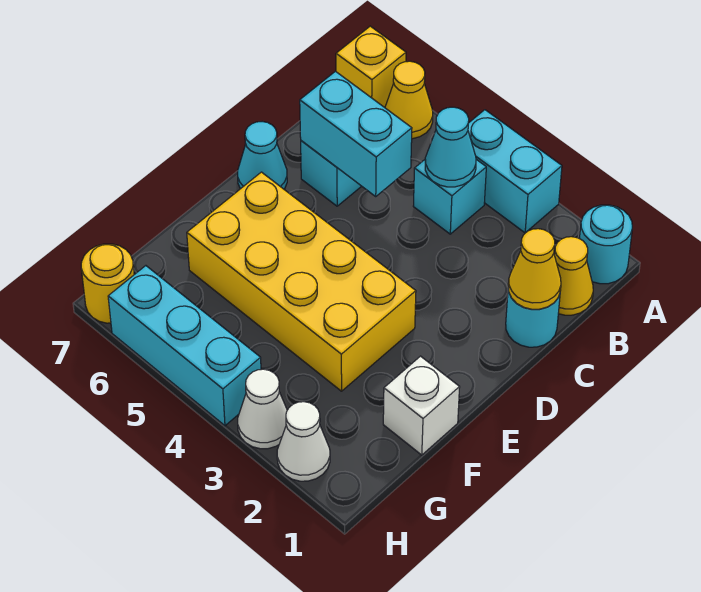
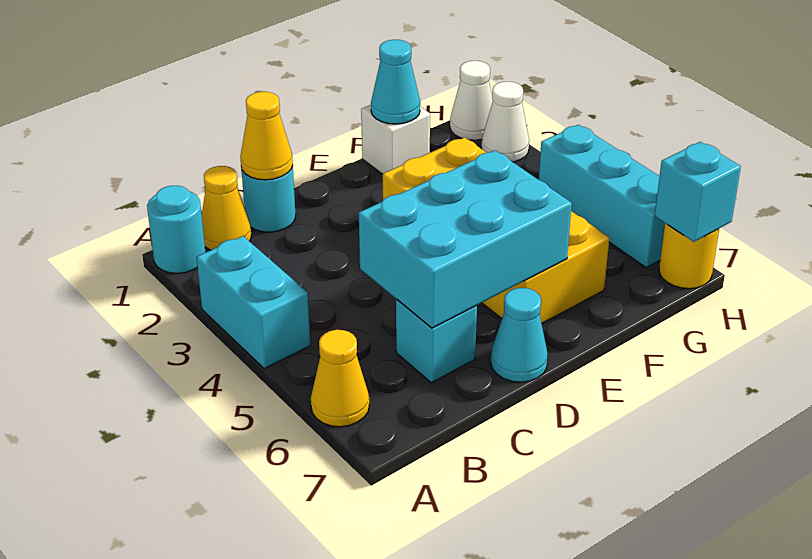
yellow 1x1 brick [336,26,406,108] -> none
cyan 1x1 brick [413,159,486,234] -> cyan 1x1 brick moved to [655,142,741,242]
cyan 1x1 cone [425,107,476,187] -> cyan 1x1 cone moved to [371,40,420,124]
cyan 1x2 brick [300,71,412,196] -> cyan 2x3 brick [359,150,572,328]
white 1x1 cone [238,369,287,449] -> white 1x1 cone moved to [450,61,493,140]

